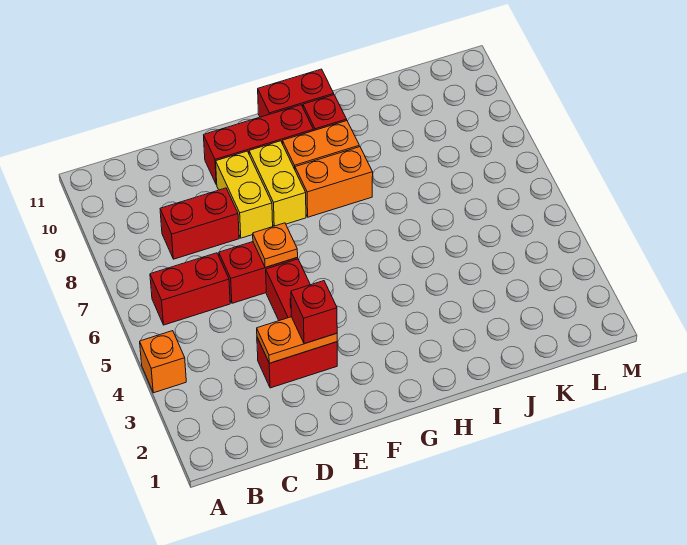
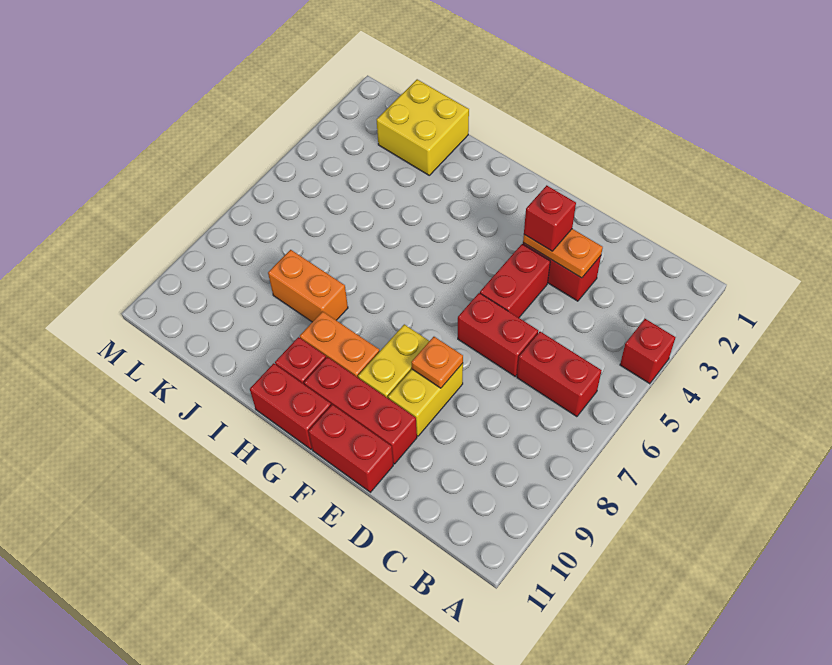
orange 1x1 brick [140,331,186,393] -> red 1x1 brick [620,319,675,384]
red 1x2 brick [160,188,239,259] -> red 1x2 brick moved to [308,405,393,492]
orange 1x1 plate [253,223,298,267] -> orange 1x1 plate moved to [411,337,463,388]
orange 1x2 brick [295,147,373,217] -> orange 1x2 brick moved to [268,250,348,322]
none -> yellow 2x2 brick [377,79,469,175]

